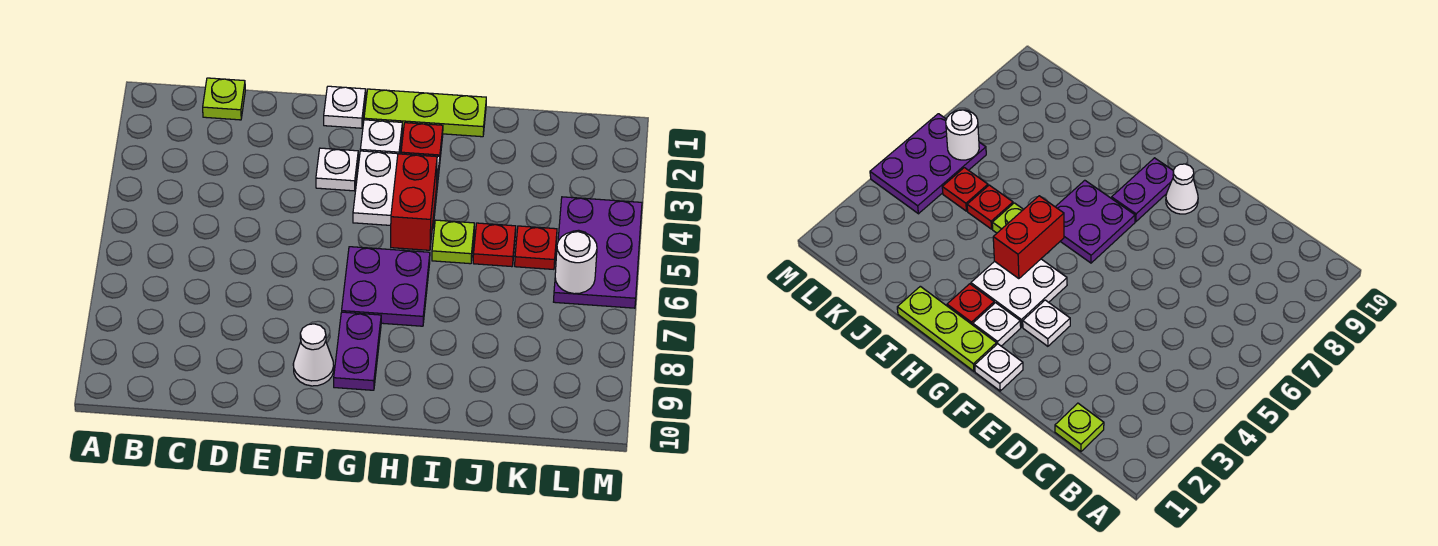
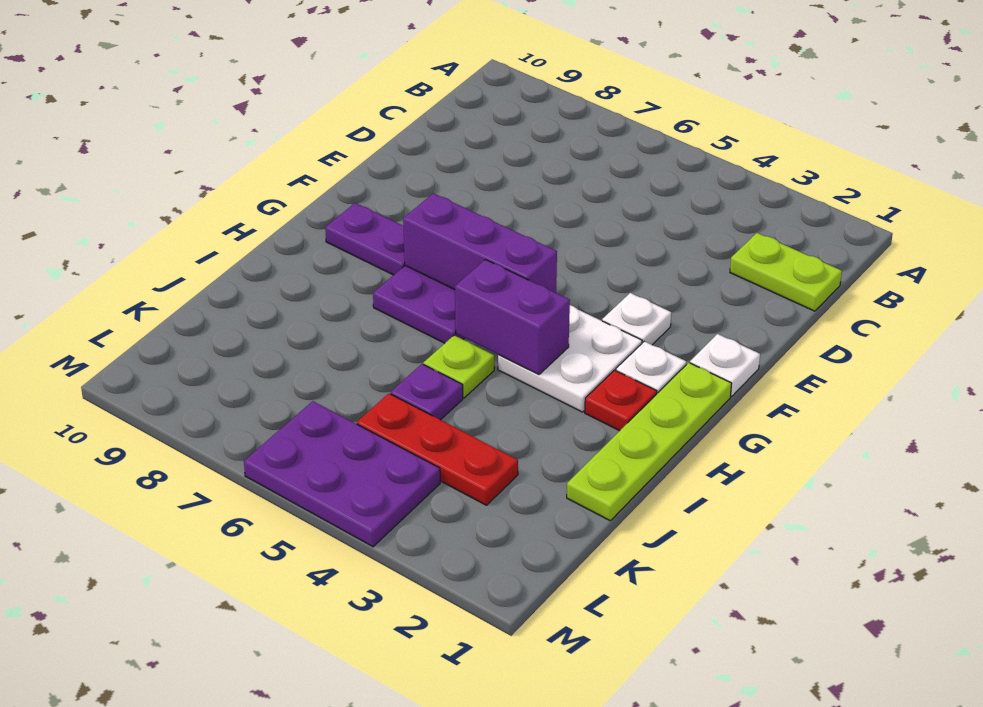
lime 1x1 plate [203,78,245,120] -> lime 1x2 plate [730,233,842,311]
white 1x1 cone [293,324,334,386] -> none
lime 1x3 plate [364,89,486,137] -> lime 1x4 plate [567,363,732,521]
none -> purple 1x3 brick [403,193,557,293]
red 1x2 brick [391,154,437,250] -> purple 1x2 brick [455,259,570,374]
red 1x1 plate [473,223,516,267] -> purple 1x1 plate [391,364,463,420]
red 1x1 plate [515,226,557,269] -> red 1x3 plate [357,394,518,505]
white 1x1 round brick [555,231,597,294] -> none

